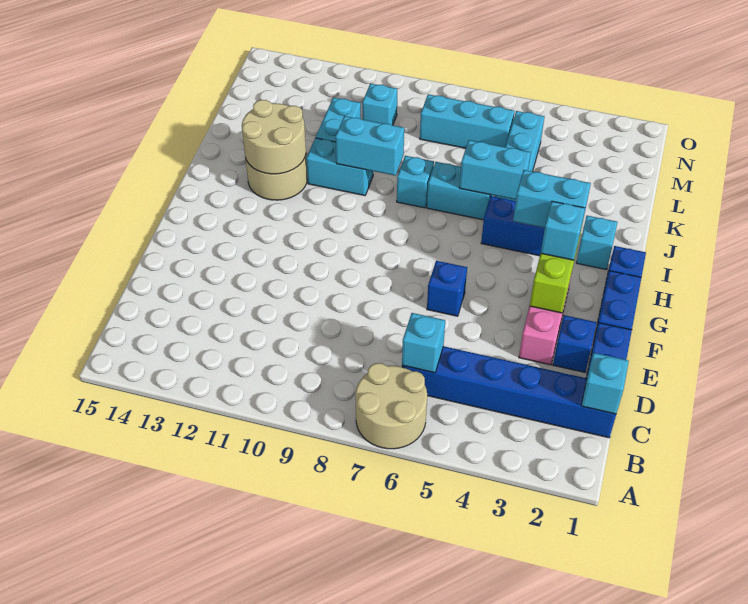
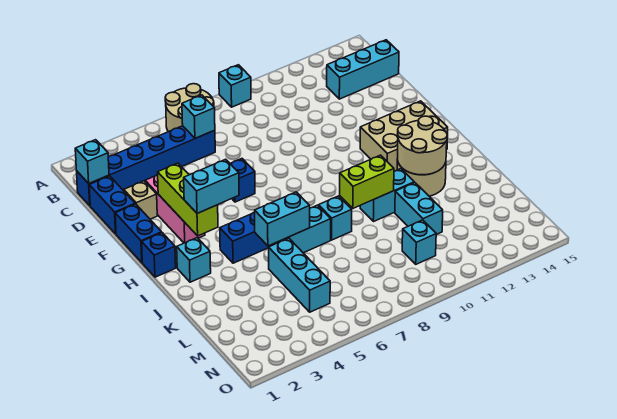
blue 1x1 brick [553,315,597,372] -> tan 1x1 brick [124,181,157,219]
cyan 1x1 brick [541,201,585,260] -> cyan 1x1 brick moved to [219,65,251,107]
none -> tan 2x3 brick [360,101,448,171]
cyan 1x2 brick [335,116,404,176] -> lime 1x2 brick [340,155,394,208]
cyan 1x3 brick [420,94,515,148] -> cyan 1x3 brick moved to [327,40,399,99]

